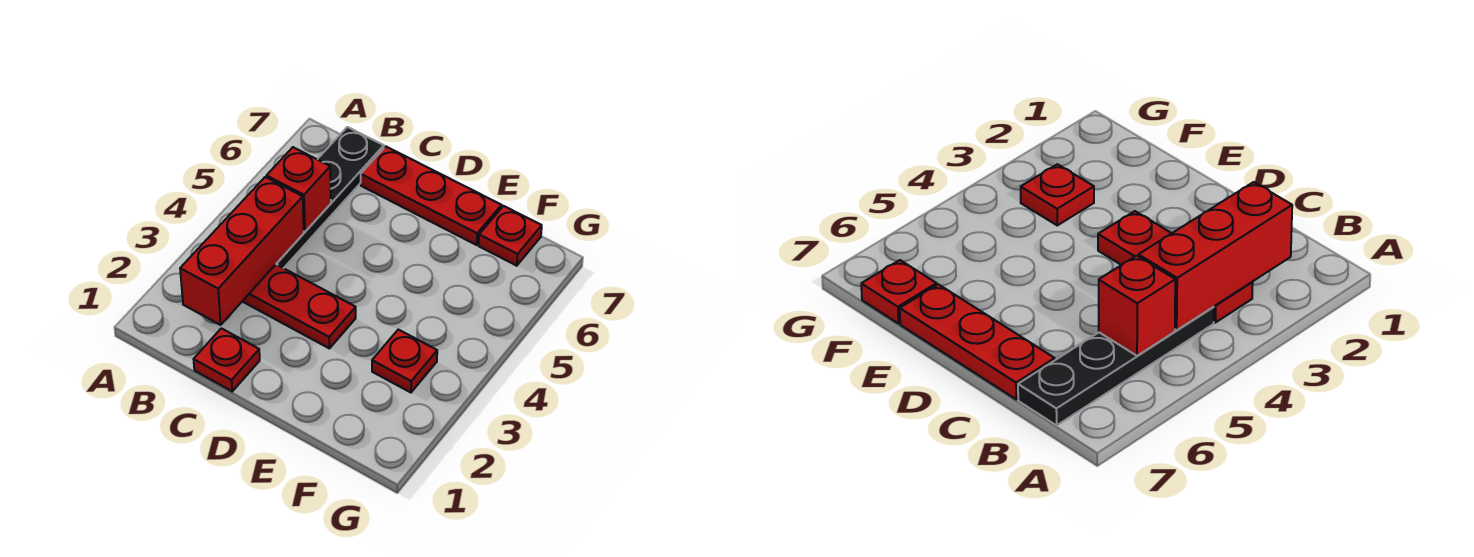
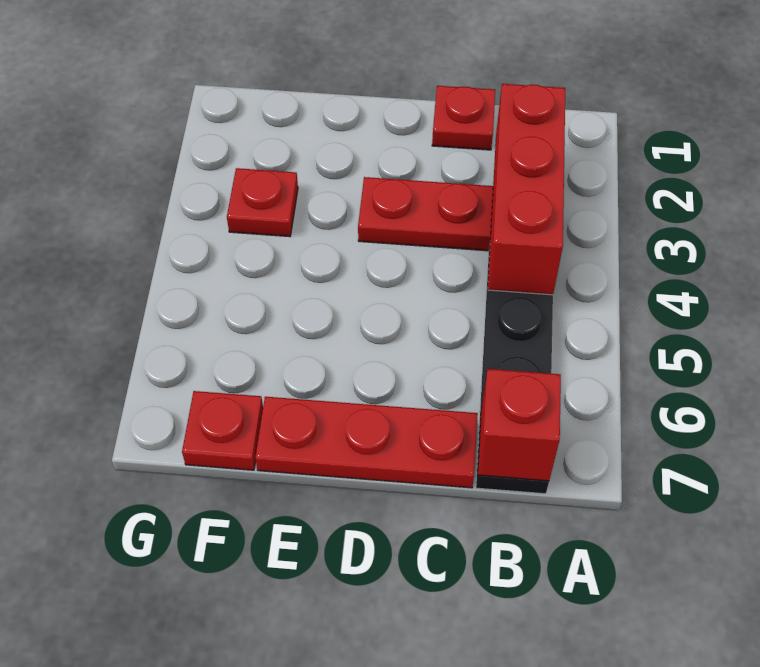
red 1x1 brick [266,147,331,232] -> red 1x1 brick moved to [478,369,561,481]

